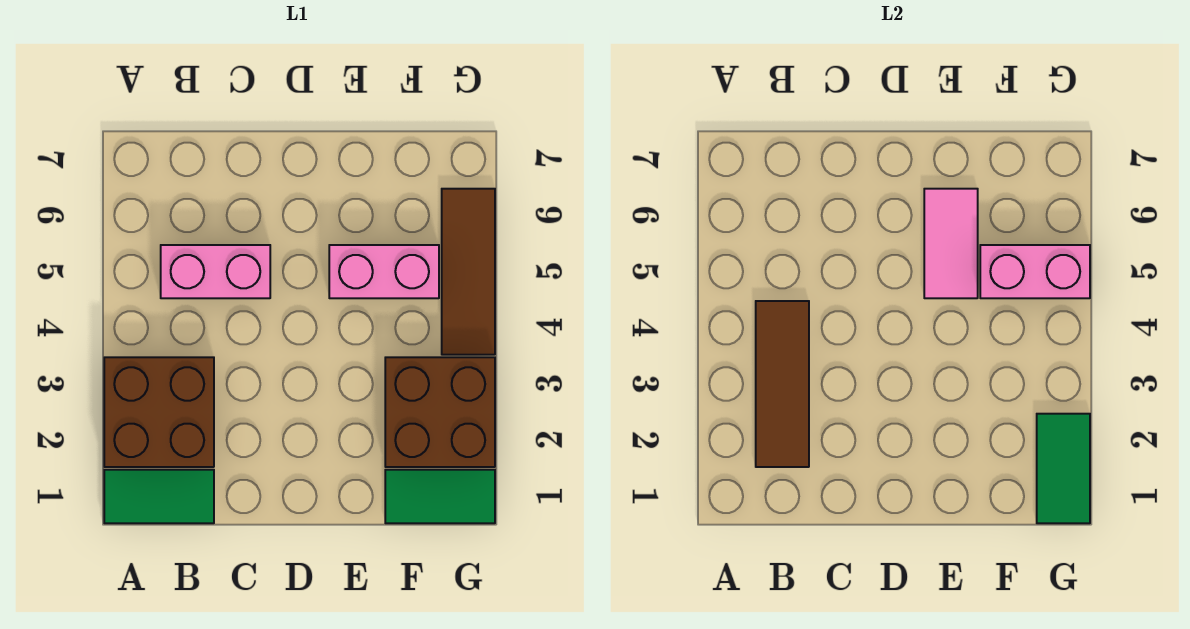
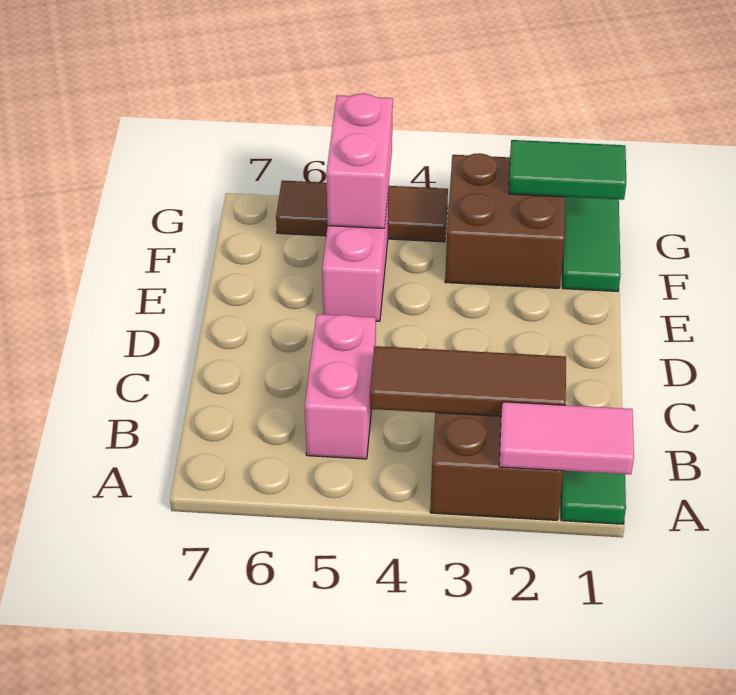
pink 1x2 tile [924,189,978,298] -> pink 1x2 tile moved to [499,402,634,474]

